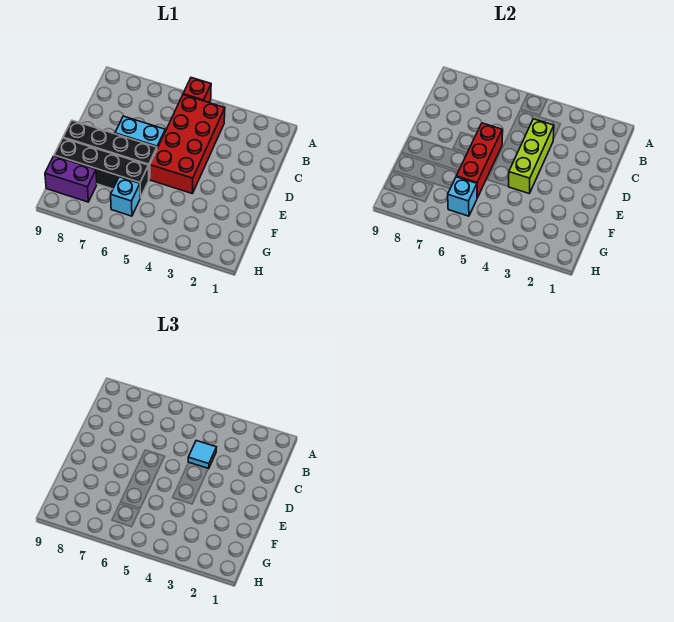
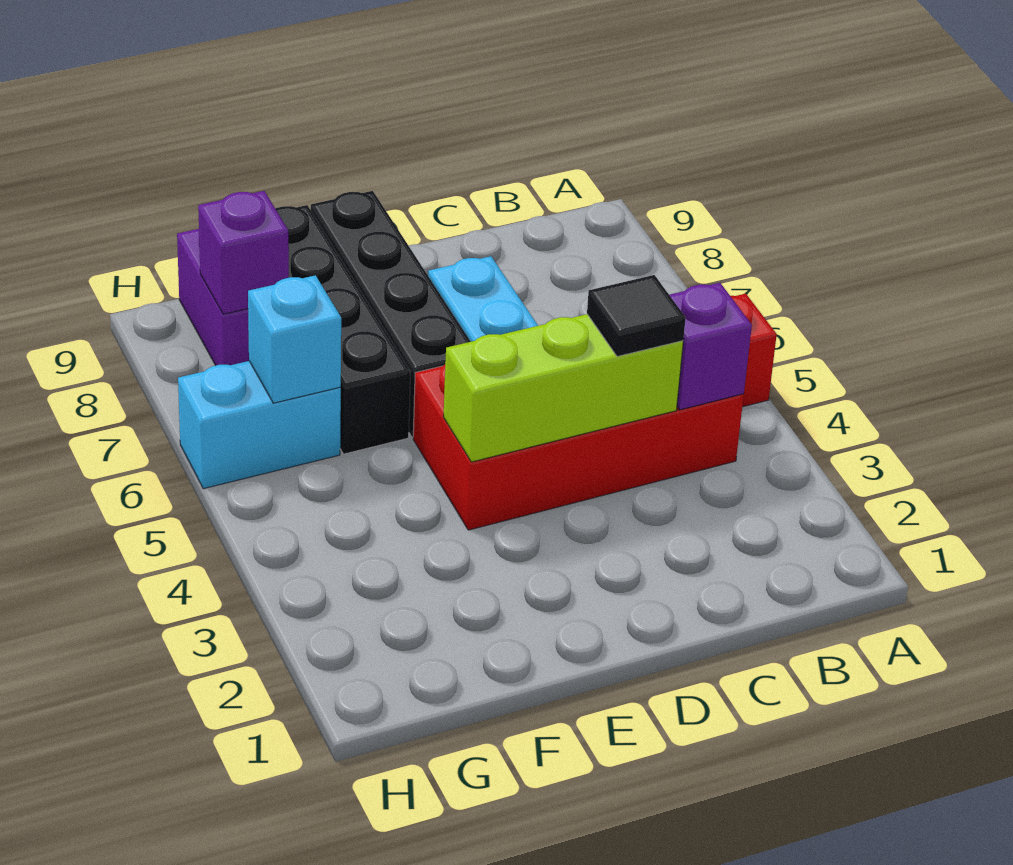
none -> purple 1x1 brick [670,283,752,410]
cyan 1x1 tile [188,441,217,469] -> black 1x1 tile [587,275,686,357]
red 1x3 brick [456,123,502,198] -> none
cyan 1x1 brick [111,177,140,216] -> cyan 1x2 brick [178,361,341,489]
none -> purple 1x1 brick [198,191,289,314]

